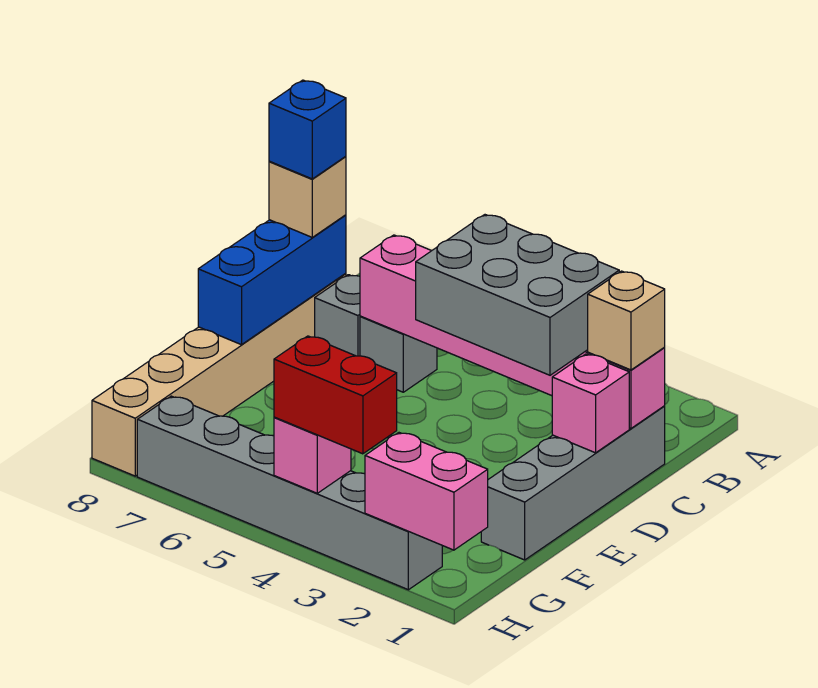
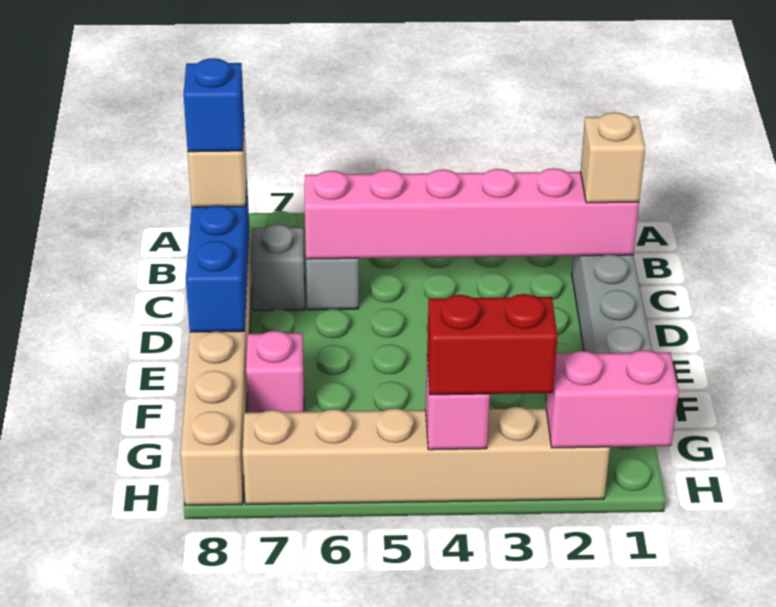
grey 2x3 brick [416,215,619,375] -> none
pink 1x1 brick [552,354,629,453] -> pink 1x1 brick moved to [246,331,304,413]
grey 1x6 brick [137,396,442,590] -> tan 1x6 brick [243,407,610,505]

